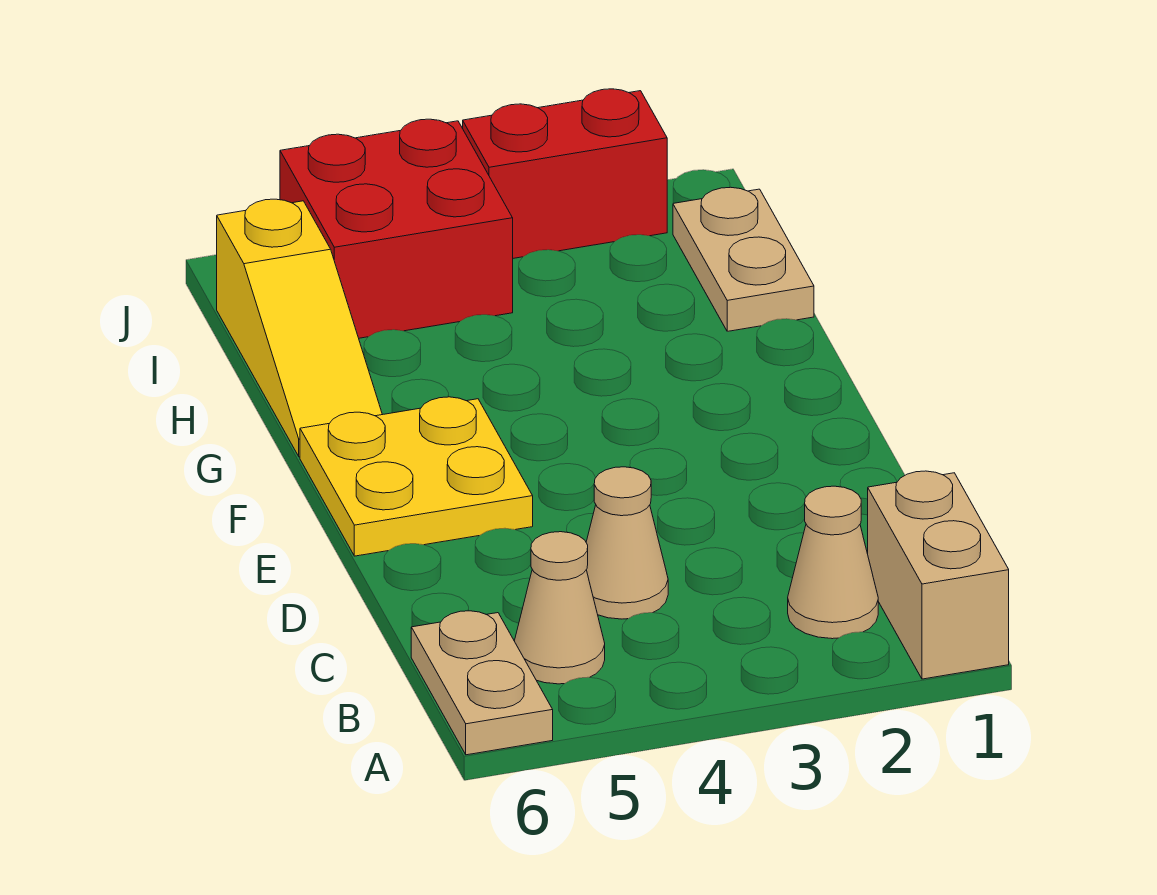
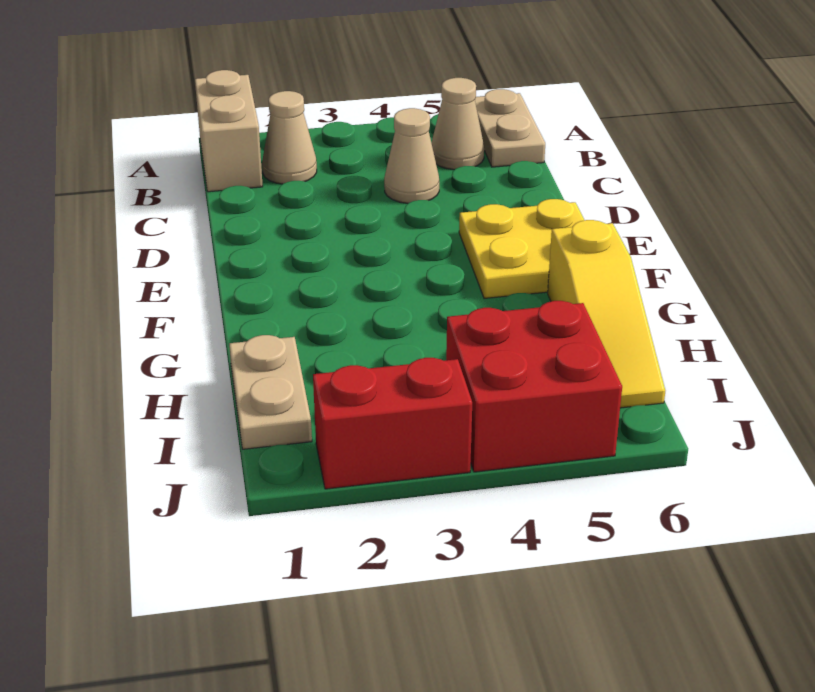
yellow 1x3 slope [217,199,382,457] -> yellow 1x3 slope turned to [548,220,665,408]

